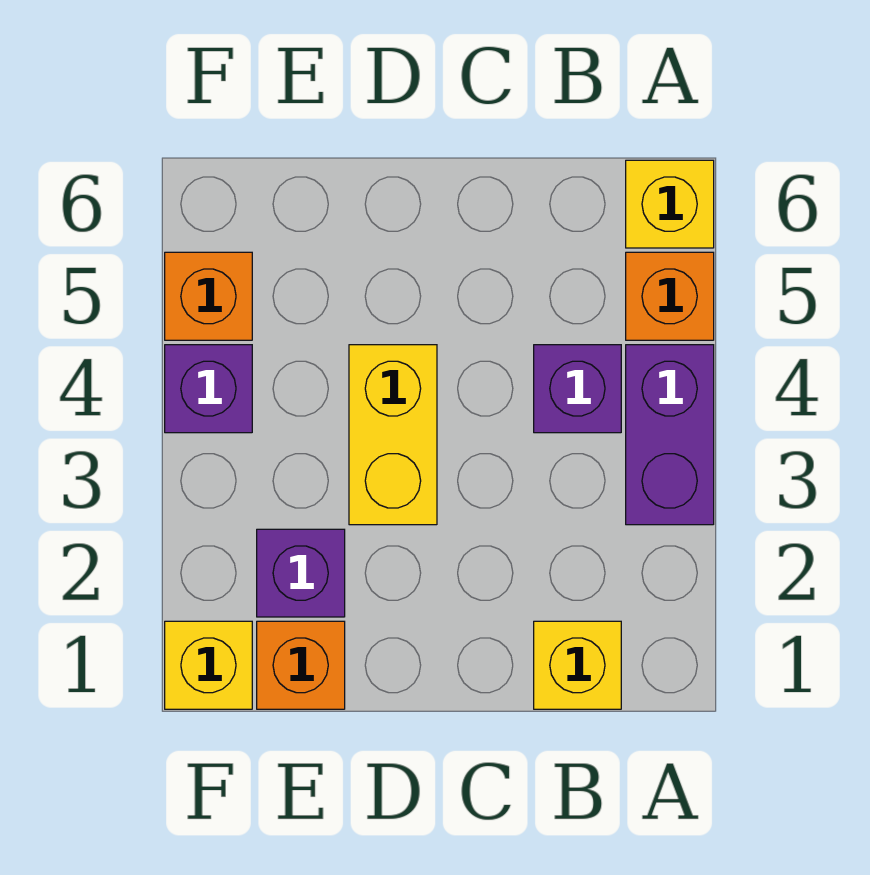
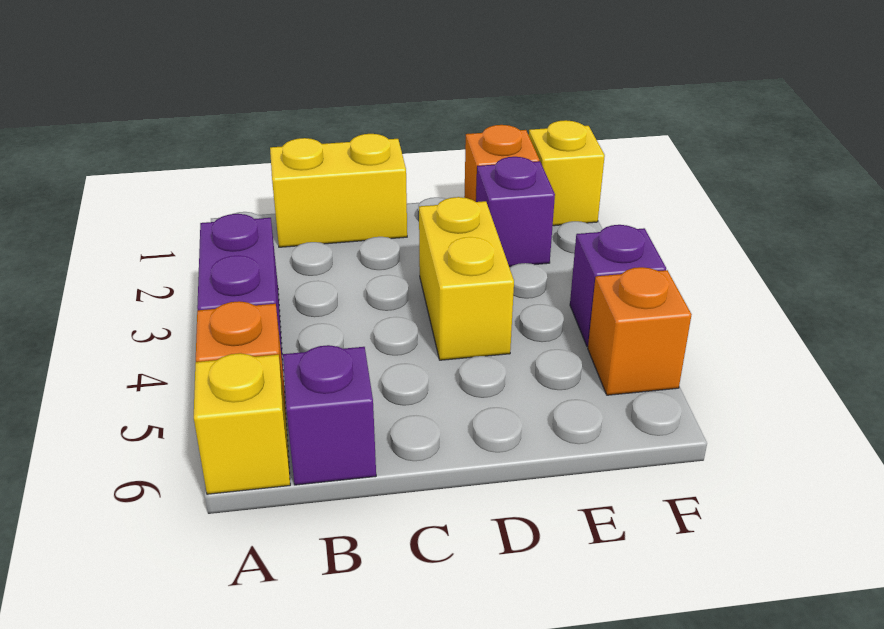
yellow 1x1 brick [534,621,621,709] -> yellow 1x2 brick [270,134,407,247]
purple 1x1 brick [534,345,621,433] -> purple 1x1 brick moved to [283,345,376,485]

